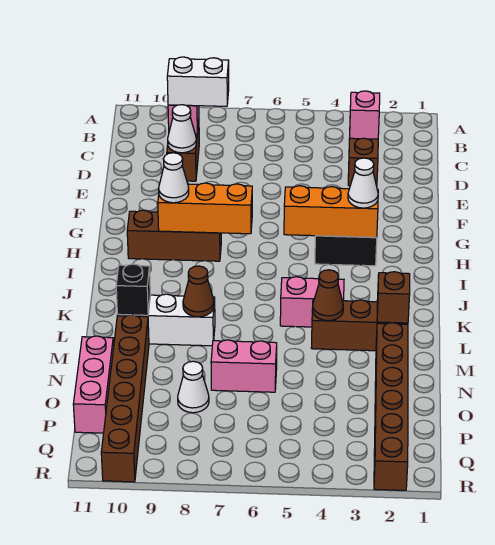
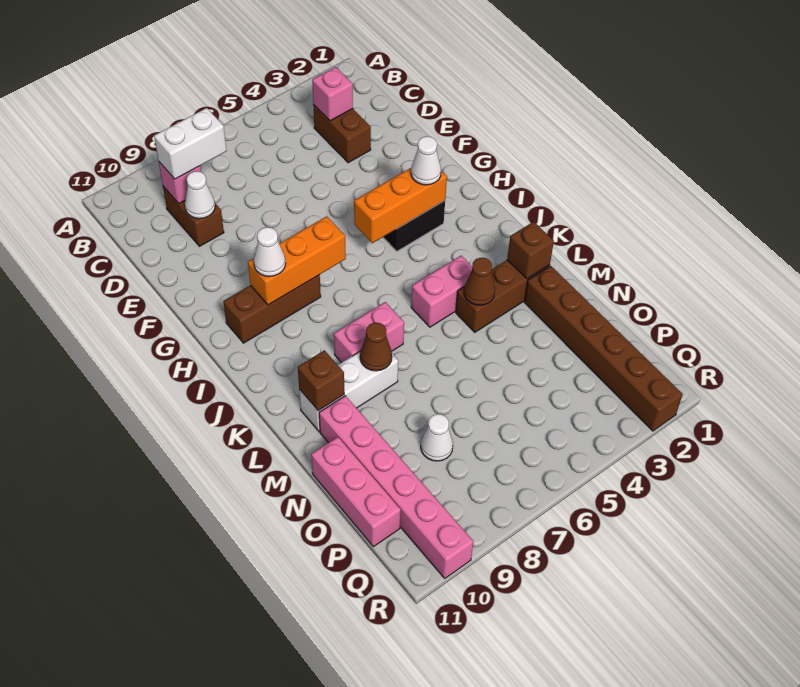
black 1x1 brick [116,264,150,315] -> brown 1x1 brick [298,350,344,411]
brown 1x6 brick [101,315,149,482] -> pink 1x6 brick [319,396,473,578]
pink 1x2 brick [211,340,277,392] -> pink 1x2 brick moved to [334,302,404,363]

